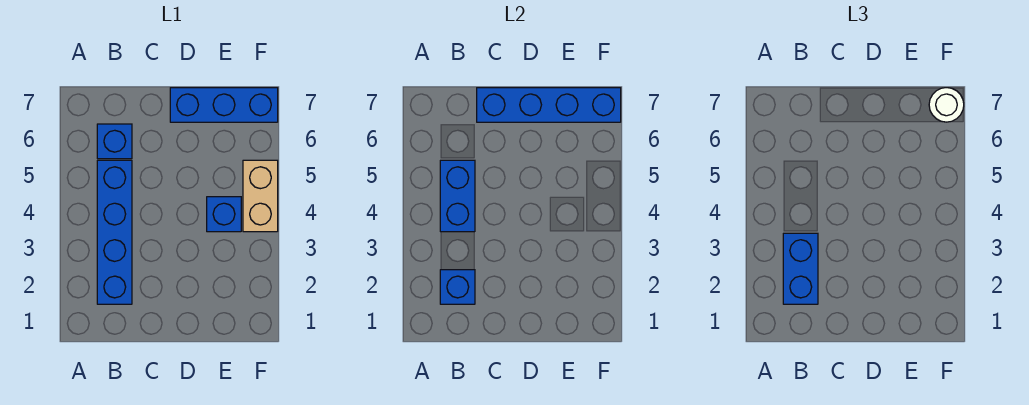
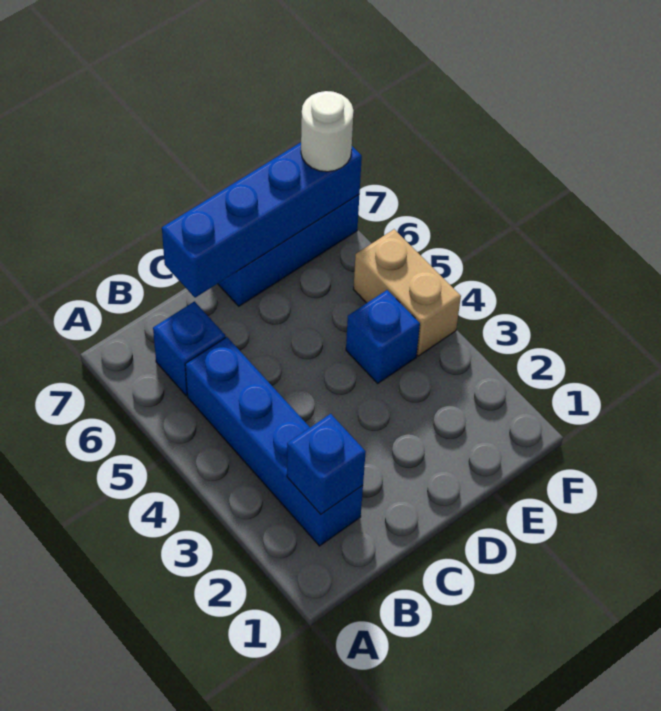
blue 1x2 brick [783,233,818,304] -> none
blue 1x2 brick [440,160,475,232] -> none

